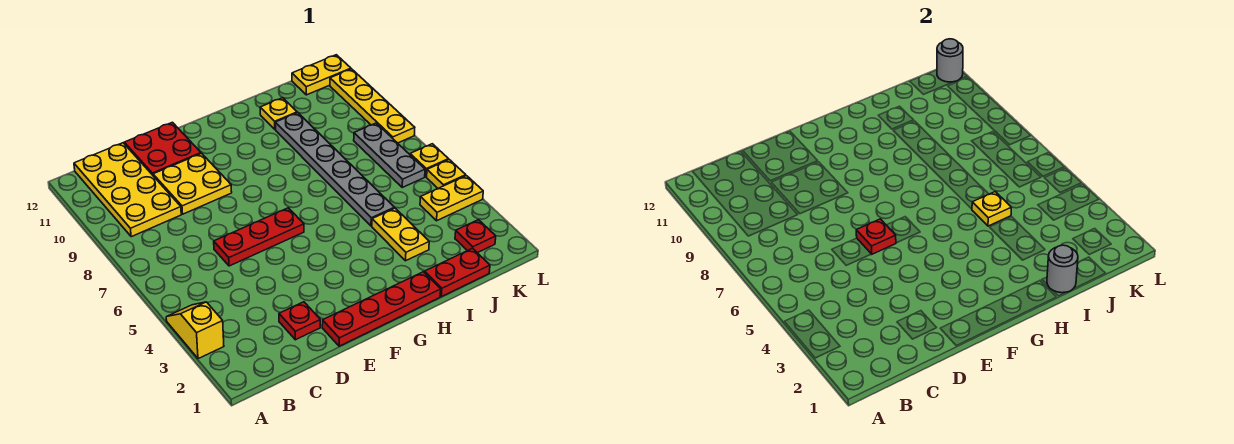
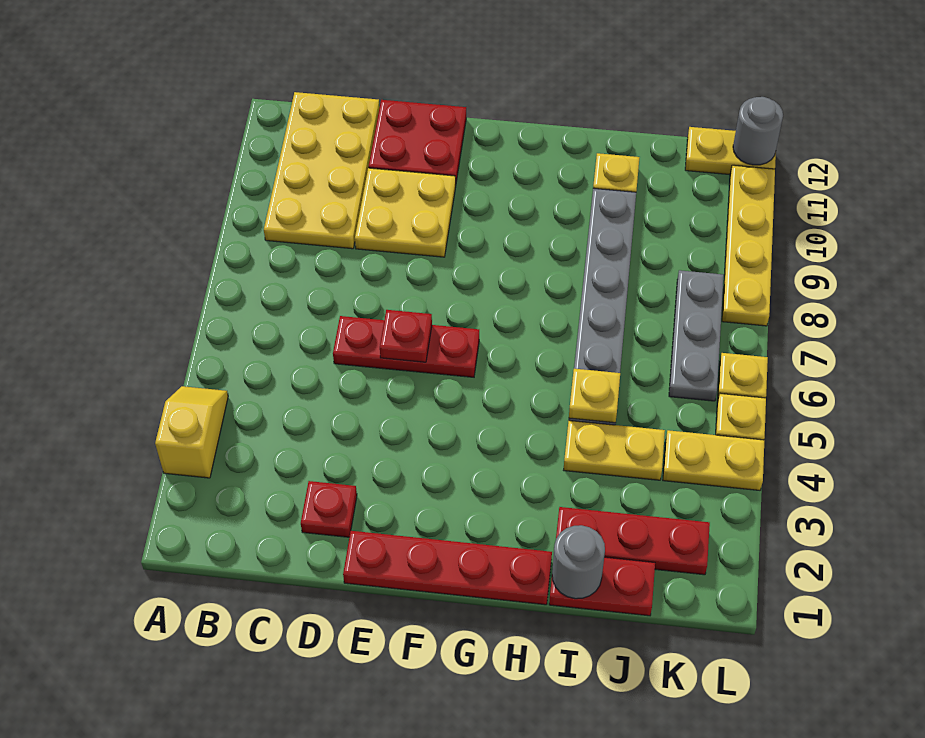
yellow 1x2 plate [372,208,429,261] -> yellow 1x2 plate turned to [564,420,665,480]
red 1x1 plate [455,220,496,253] -> red 1x3 plate [556,507,710,575]

